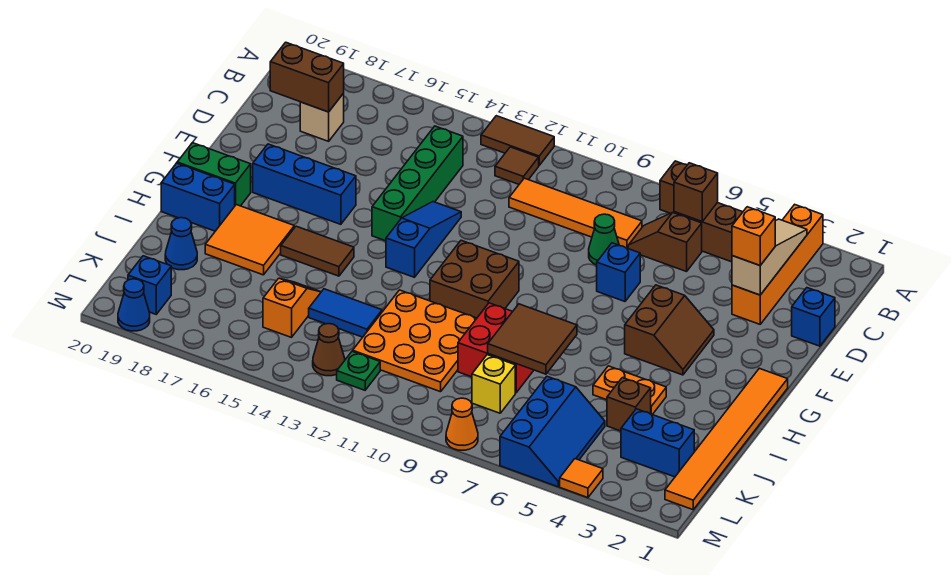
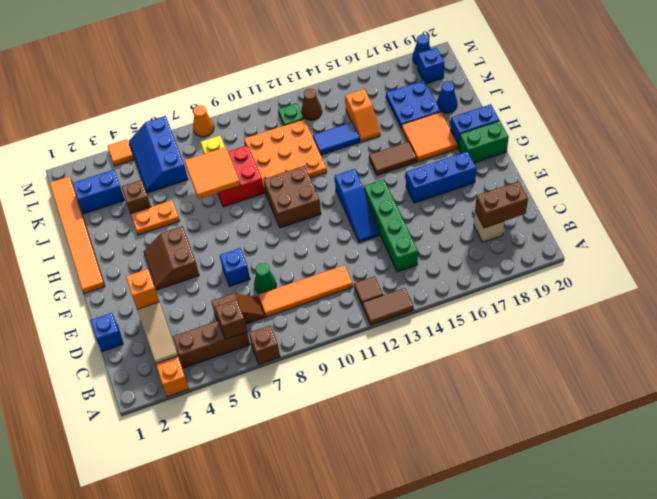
brown 2x2 tile [488,304,577,374] -> orange 2x2 tile [185,147,240,199]
none -> blue 2x2 plate [386,80,441,129]

